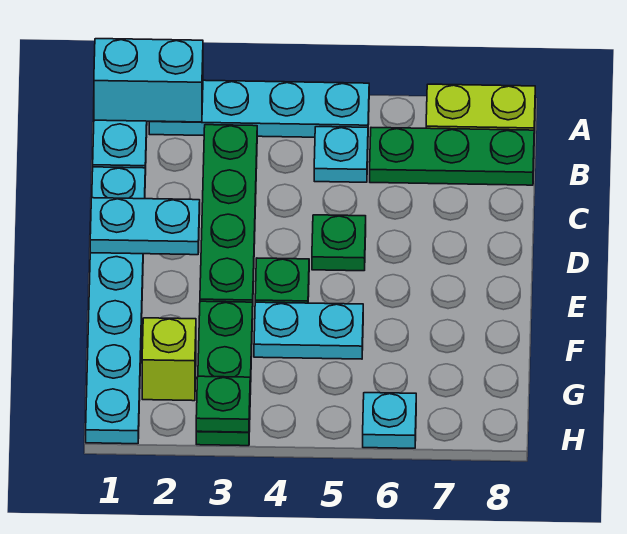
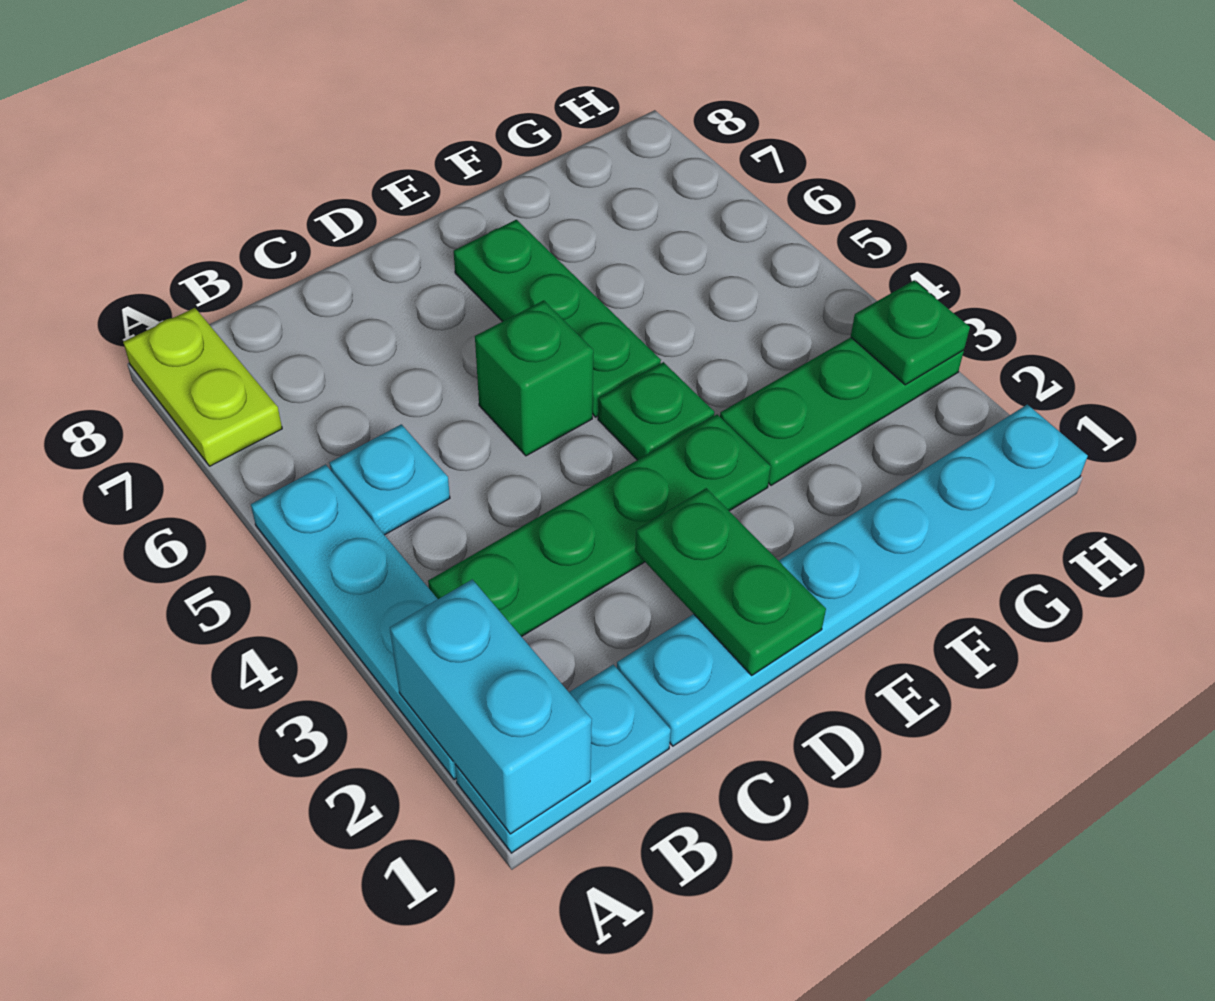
green 1x3 plate [370,128,534,185] -> green 1x3 plate moved to [454,220,661,417]
cyan 1x2 plate [90,198,200,255] -> green 1x2 plate [635,488,826,675]
green 1x1 plate [312,215,366,271] -> green 1x1 brick [475,300,593,456]
cyan 1x2 plate [254,302,363,359] -> none
lime 1x1 brick [142,318,196,401] -> none
cyan 1x1 plate [363,393,416,448] -> none

